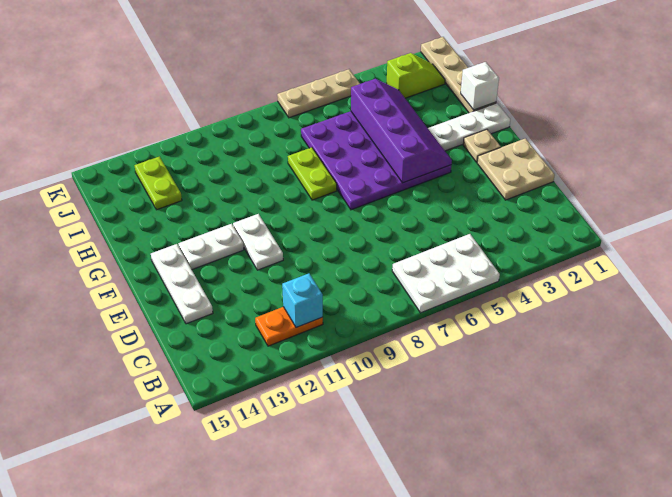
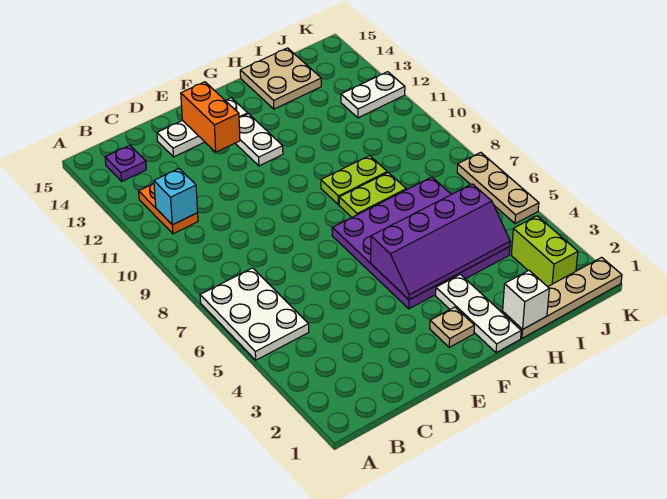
none -> purple 1x1 plate [105,145,146,181]
tan 2x2 plate [477,138,555,200] -> tan 2x2 plate moved to [240,48,321,109]
white 1x2 plate [233,214,283,270] -> white 1x2 plate moved to [341,72,405,118]
none -> orange 1x2 brick [181,82,240,152]
lime 1x2 plate [135,157,182,210] -> lime 1x2 plate moved to [321,156,387,205]
lime 1x2 slope [387,53,445,98] -> lime 1x2 brick [511,216,578,287]

